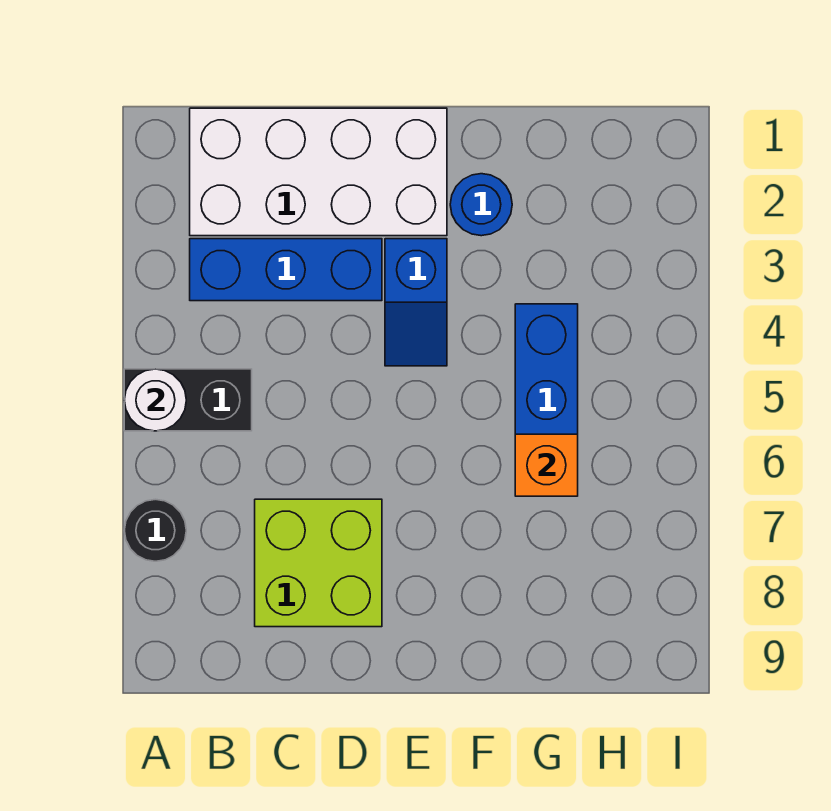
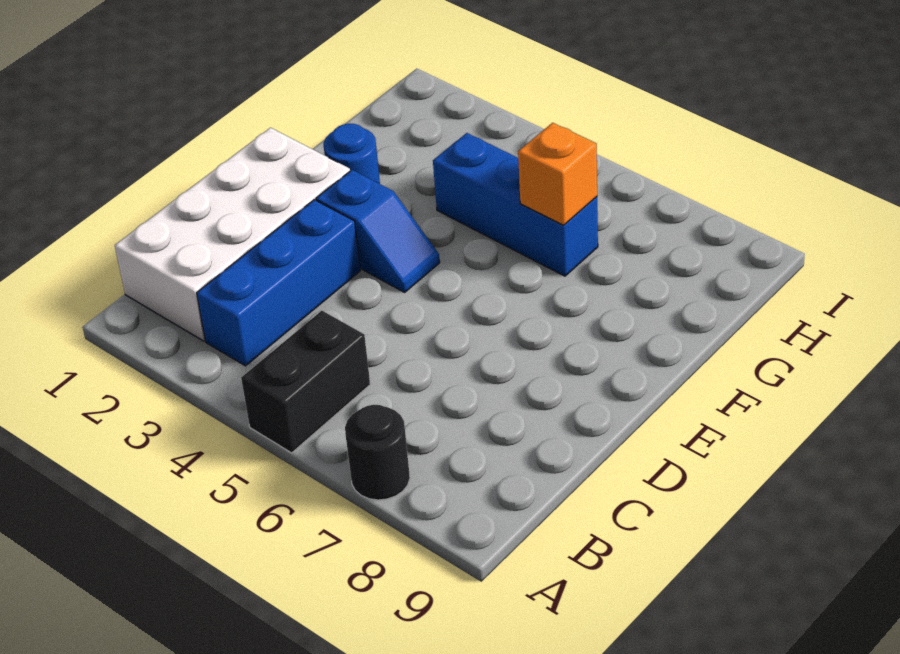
white 1x1 round brick [124,369,186,431] -> none
lime 2x2 brick [255,499,382,627] -> none

